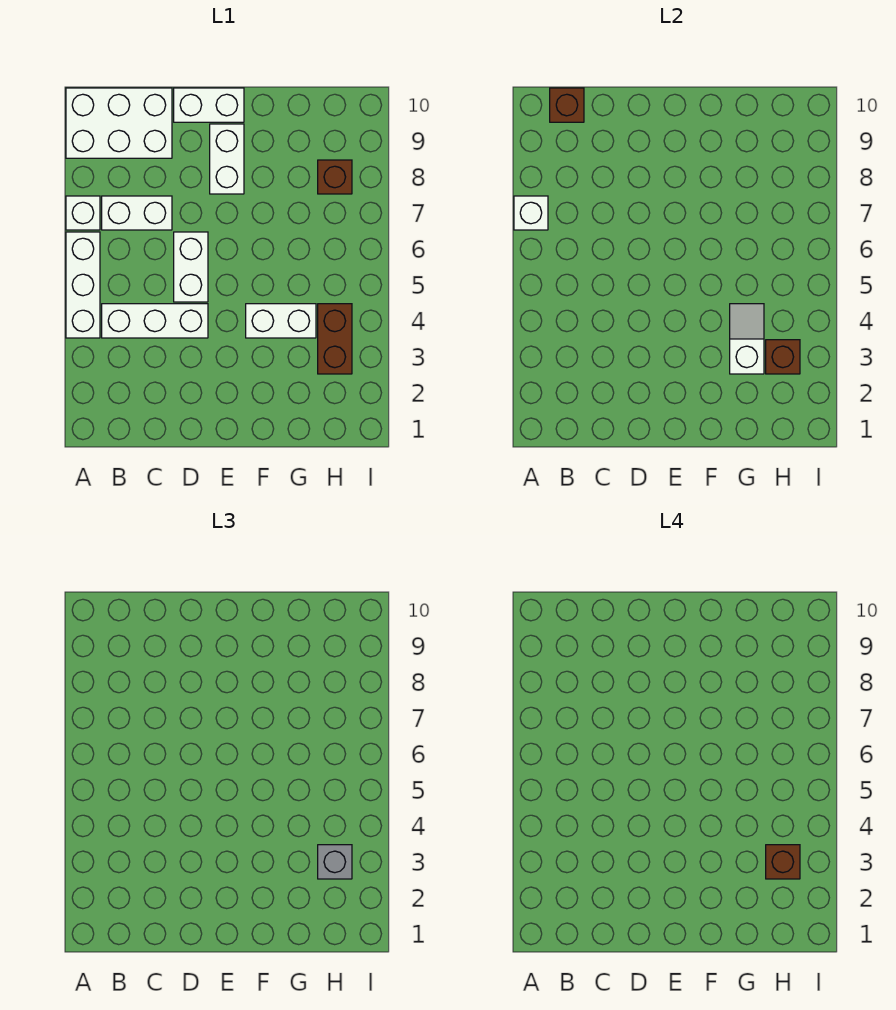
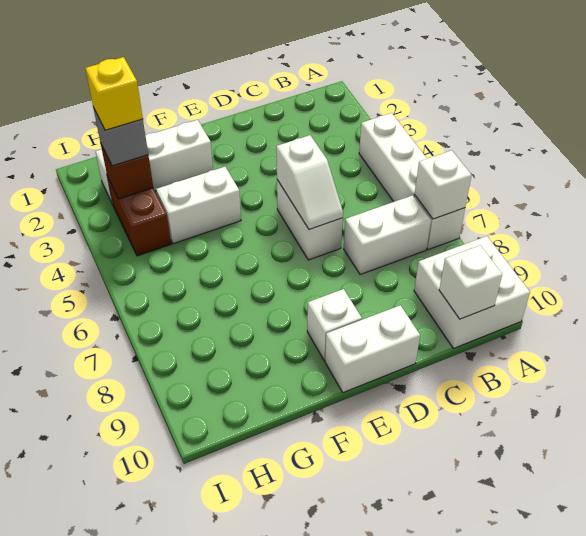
white 2x3 brick [66,88,172,158] -> white 2x2 brick [414,236,530,348]
white 1x3 brick [102,304,208,338] -> white 1x3 brick moved to [95,120,213,204]
brown 1x1 brick [550,88,584,122] -> white 1x1 brick [439,245,502,319]
white 1x2 brick [210,124,244,194] -> white 1x1 brick [307,289,362,361]
white 1x2 slope [730,304,764,374] -> white 1x2 slope moved to [276,135,343,229]
brown 1x1 brick [766,845,800,879] -> yellow 1x1 brick [85,57,143,130]
brown 1x1 brick [318,160,352,194] -> none

